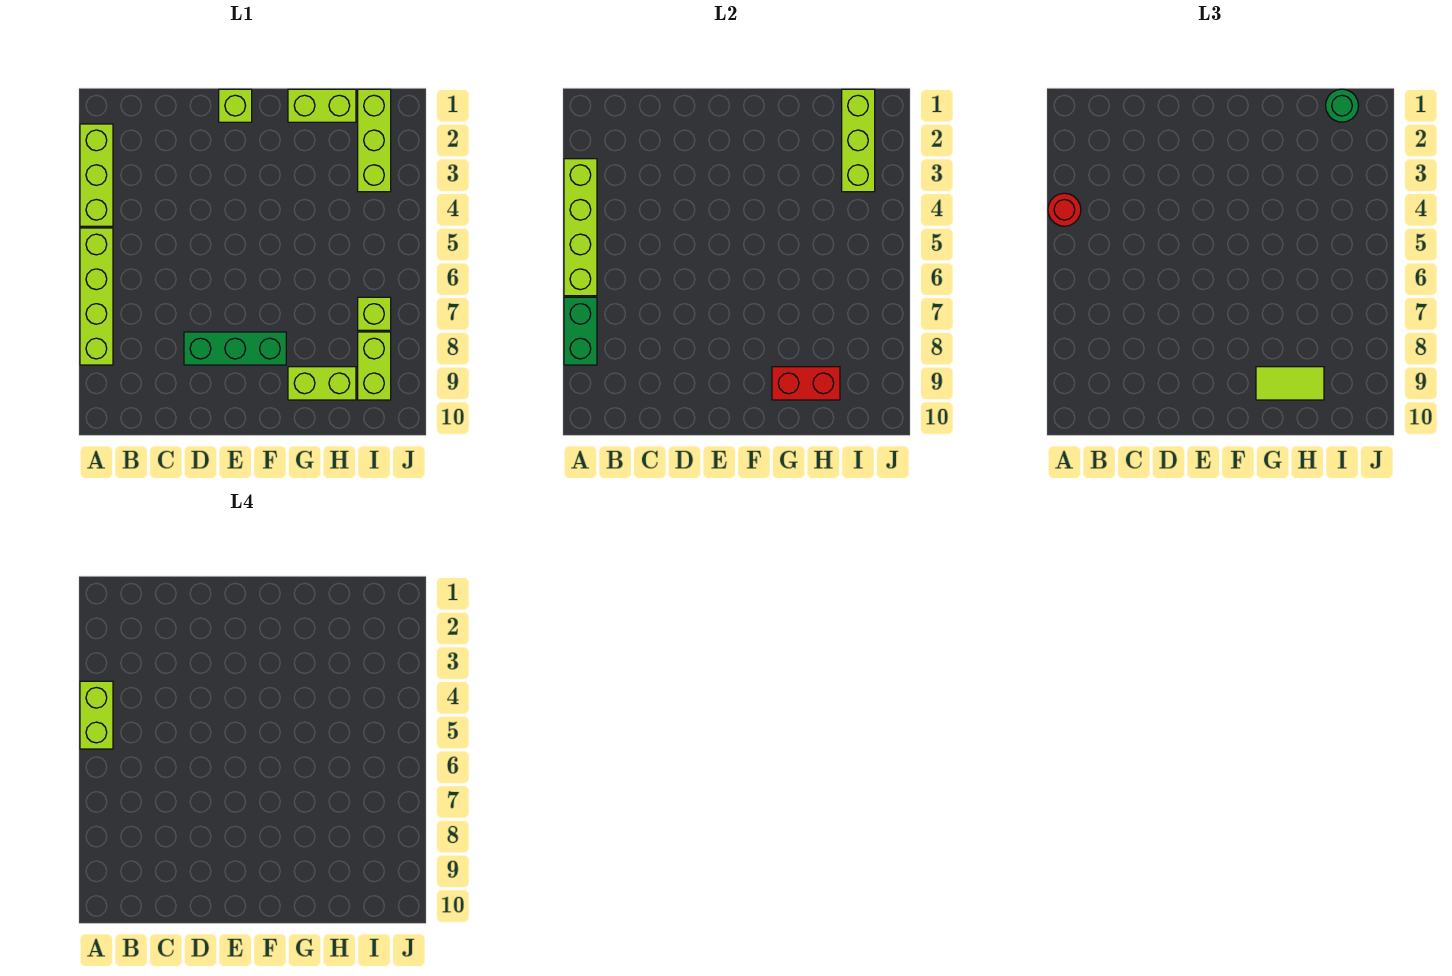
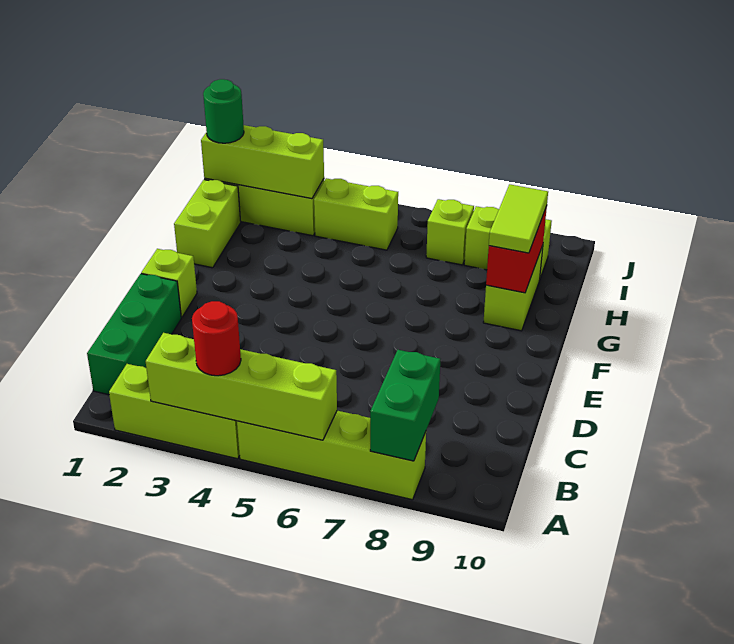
lime 1x2 brick [80,681,113,749] -> lime 1x2 brick moved to [314,178,398,250]
green 1x2 brick [564,297,597,365] -> green 1x2 brick turned to [370,350,440,461]
green 1x3 brick [184,332,286,365] -> green 1x3 brick moved to [87,274,181,395]

